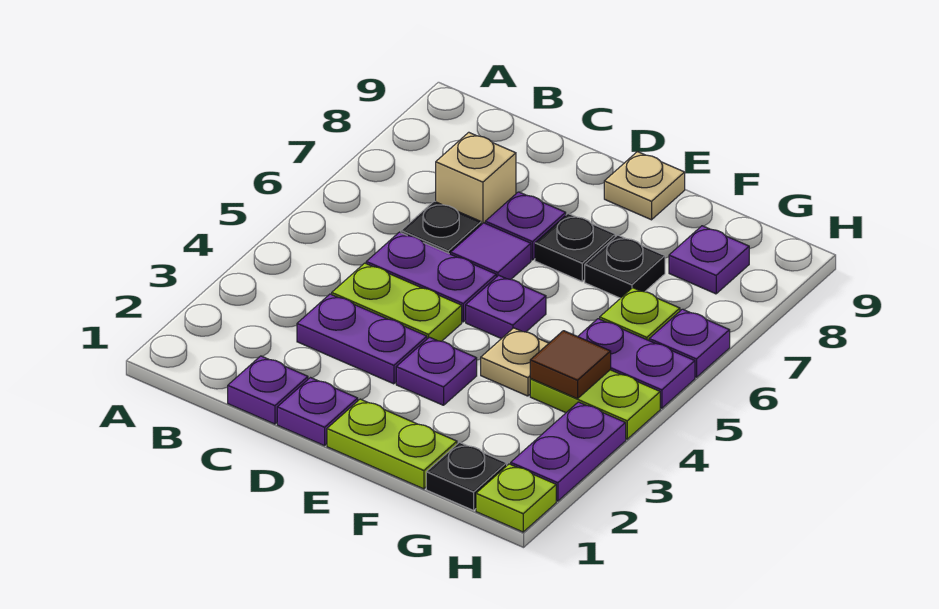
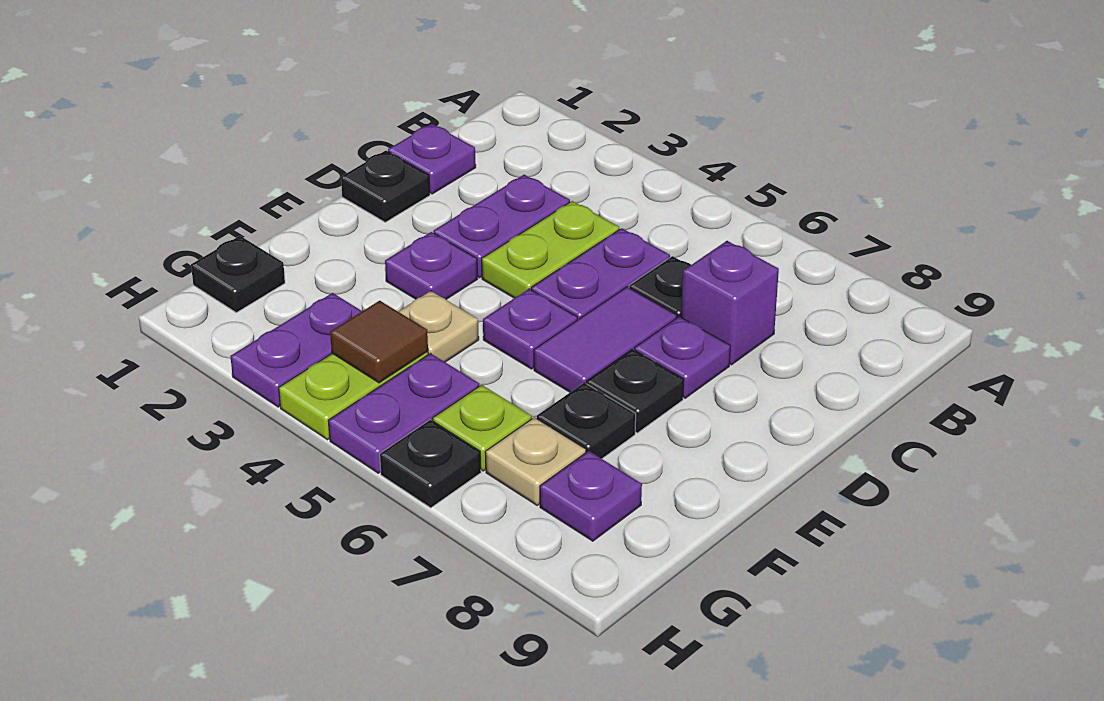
tan 1x1 brick [436,132,516,225] -> purple 1x1 brick [681,241,779,365]
purple 1x1 plate [277,378,358,446] -> black 1x1 plate [341,151,430,222]
purple 1x1 tile [451,223,531,279] -> purple 1x2 tile [534,287,677,392]
lime 1x2 plate [327,399,457,489] -> none
tan 1x1 plate [604,152,685,220] -> tan 1x1 plate moved to [485,417,586,505]
lime 1x1 plate [476,464,556,532] -> none
purple 1x2 plate [511,402,626,501] -> purple 1x2 plate turned to [230,293,362,407]
purple 1x1 plate [649,309,730,377] -> black 1x1 plate [380,420,481,508]

